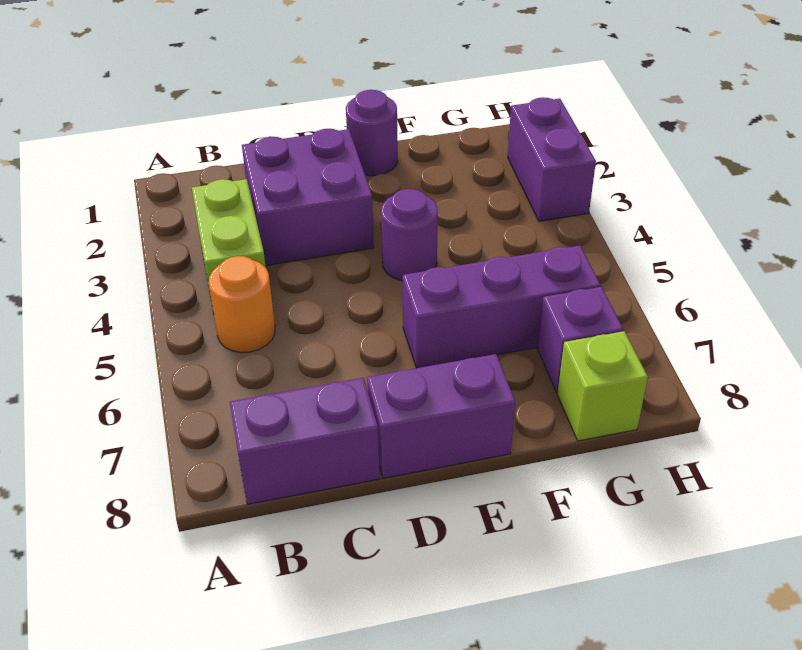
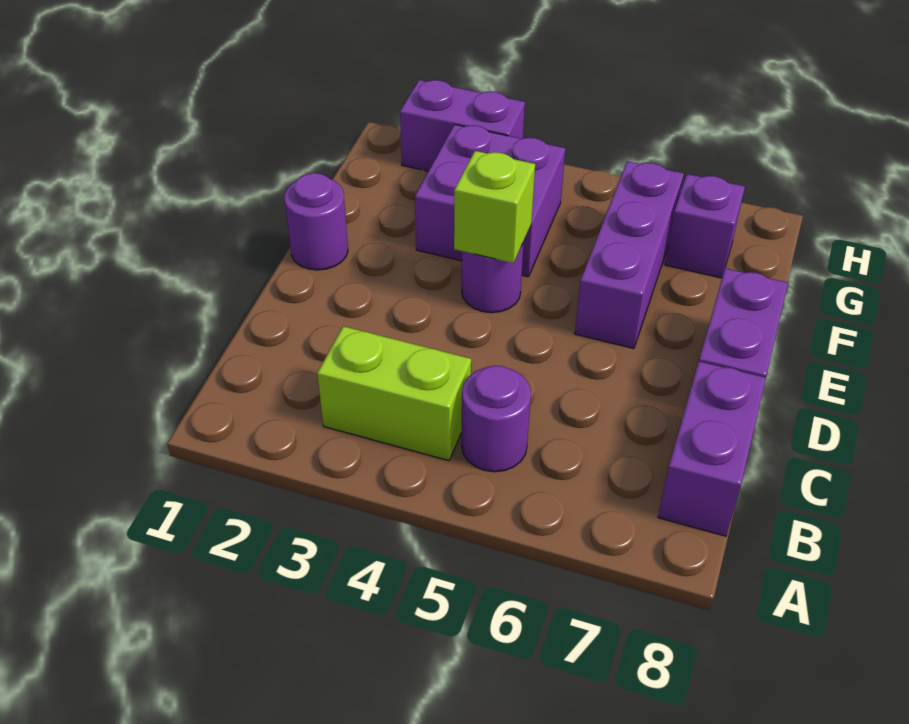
orange 1x1 round brick [209,256,275,353] -> purple 1x1 round brick [461,366,531,472]
purple 2x2 brick [242,129,374,266] -> purple 2x2 brick moved to [415,124,565,277]
lime 1x1 brick [557,331,648,441] -> lime 1x1 brick moved to [454,151,535,263]

